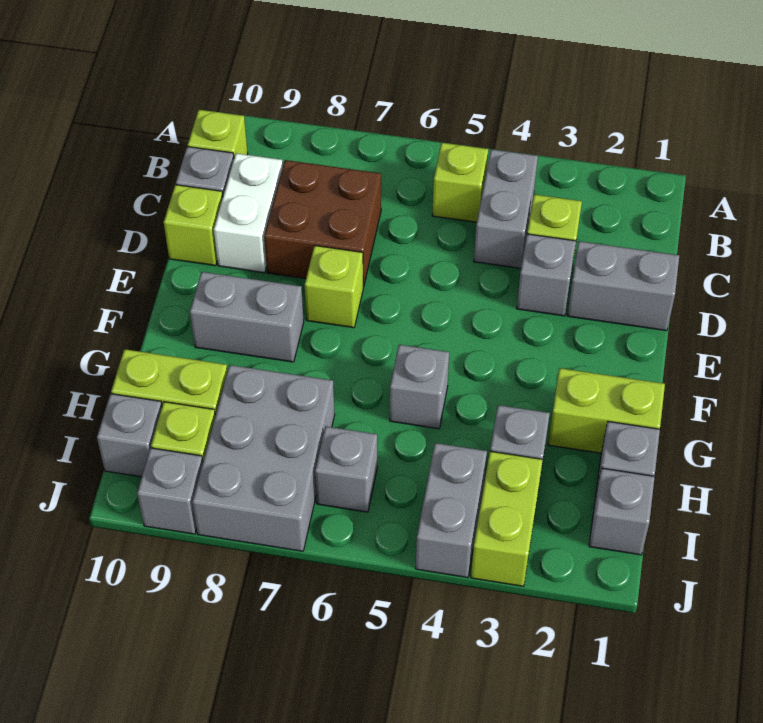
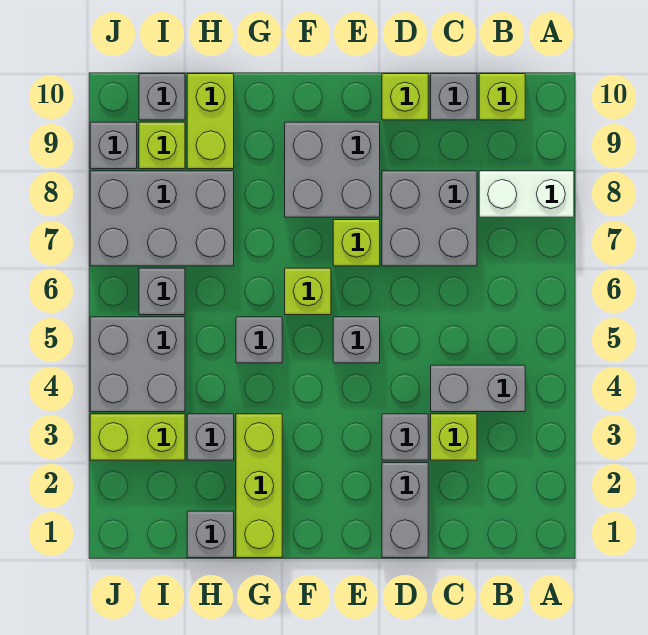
lime 1x1 brick [432,143,488,222] -> lime 1x1 brick moved to [285,268,331,315]
brown 2x2 brick [264,160,381,287] -> grey 2x2 brick [382,171,477,266]
white 1x2 brick [214,153,283,273] -> white 1x2 brick moved to [479,171,574,217]
grey 1x2 brick [190,272,304,362] -> grey 2x2 brick [285,122,380,217]
lime 1x2 brick [548,368,665,453] -> lime 1x3 brick [236,414,282,558]
grey 1x1 brick [589,468,655,555] -> grey 1x1 brick moved to [333,317,380,363]
grey 1x2 brick [416,443,487,578] -> grey 2x2 brick [90,317,185,412]

